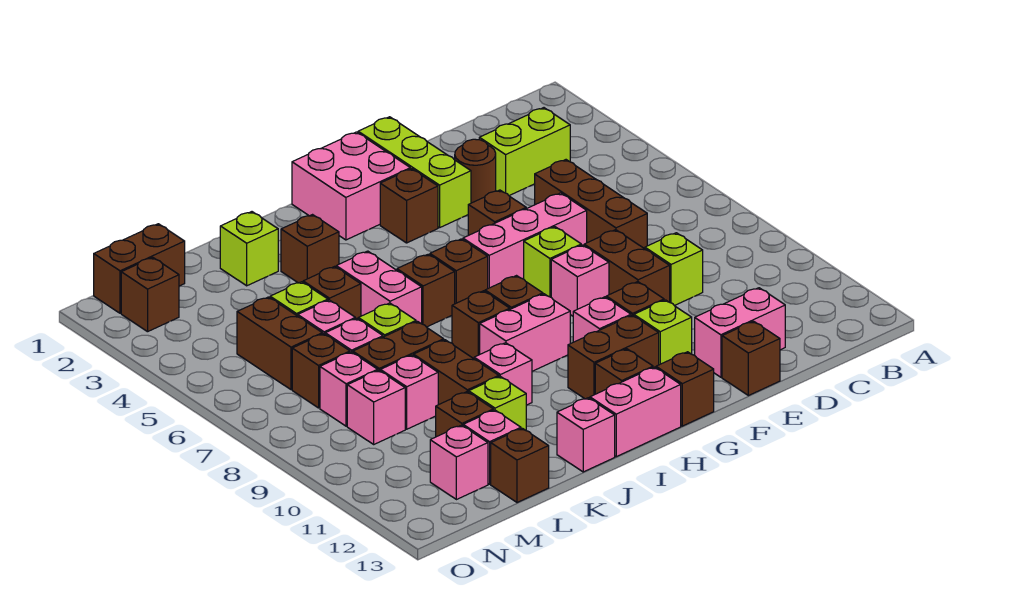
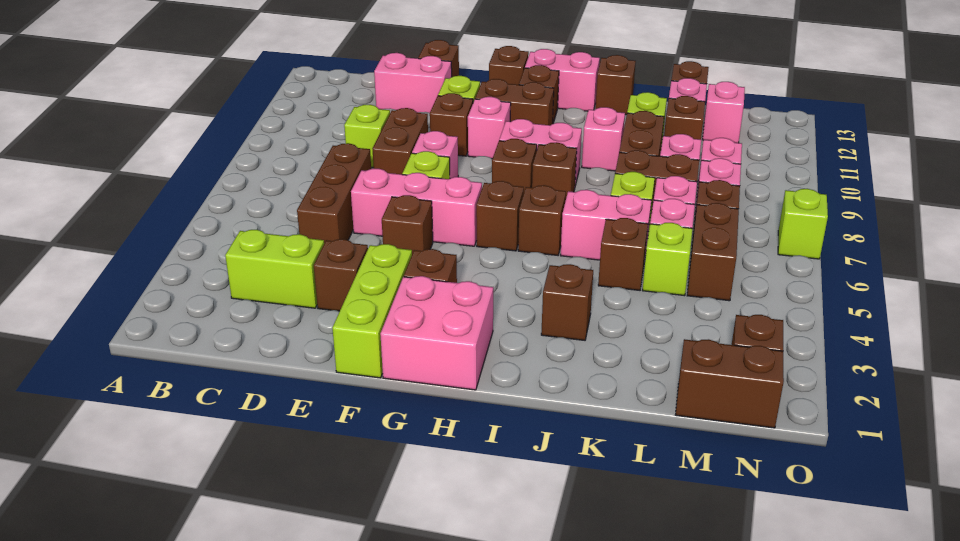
brown 1x1 round brick [455,139,496,203] -> brown 1x1 brick [314,239,368,311]
pink 1x2 brick [336,251,422,324] -> pink 1x2 brick turned to [561,190,651,262]
pink 1x1 brick [557,398,615,472] -> brown 1x1 brick [595,55,636,115]
lime 1x1 brick [220,212,278,286] -> lime 1x1 brick moved to [778,189,828,259]

